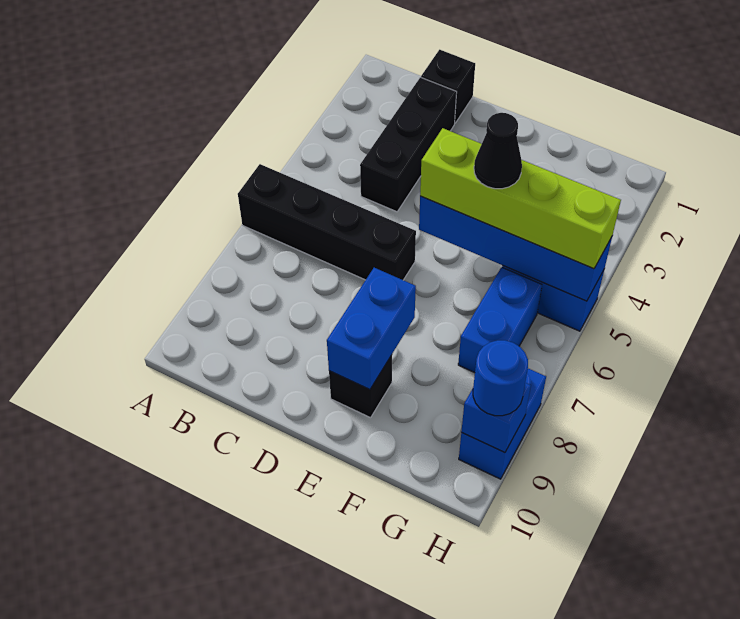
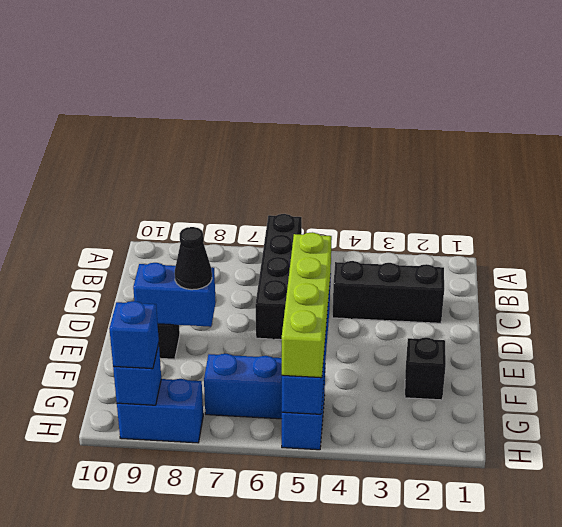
black 1x1 brick [421,50,475,123] -> black 1x1 brick moved to [405,338,446,400]
black 1x1 cone [474,113,522,189] -> black 1x1 cone moved to [175,227,212,290]
blue 1x1 round brick [473,340,528,416] -> blue 1x1 brick [109,301,159,369]

